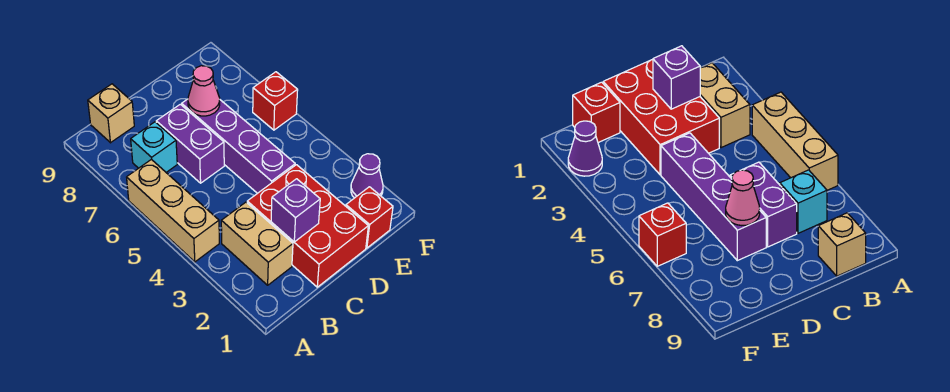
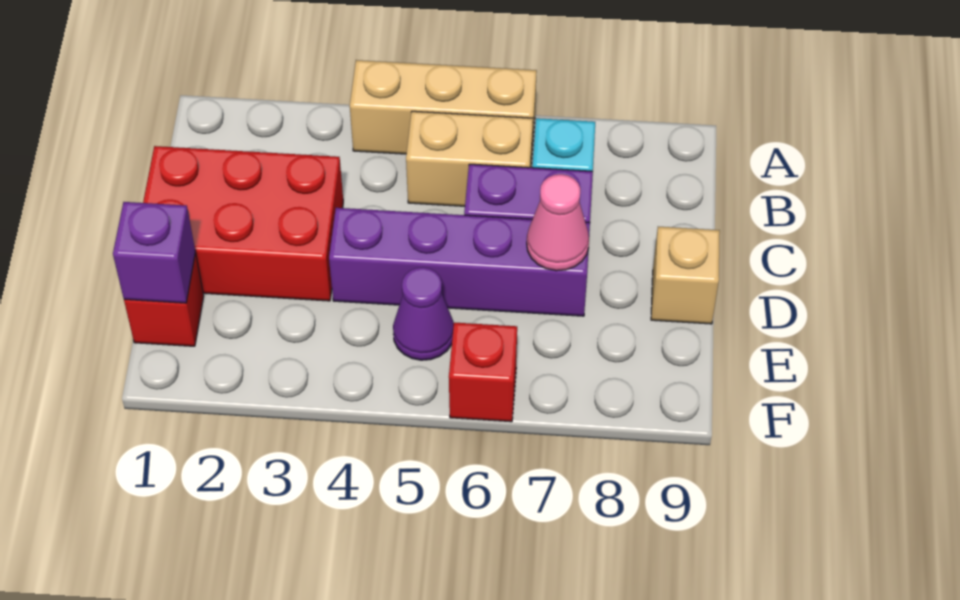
tan 1x2 brick [221,202,293,285] -> tan 1x2 brick moved to [406,111,533,206]
tan 1x1 brick [88,84,134,143] -> tan 1x1 brick moved to [651,227,720,324]
purple 1x1 brick [271,179,320,242] -> purple 1x1 brick moved to [113,202,195,303]
purple 1x1 cone [351,154,383,198] -> purple 1x1 cone moved to [393,267,454,360]

